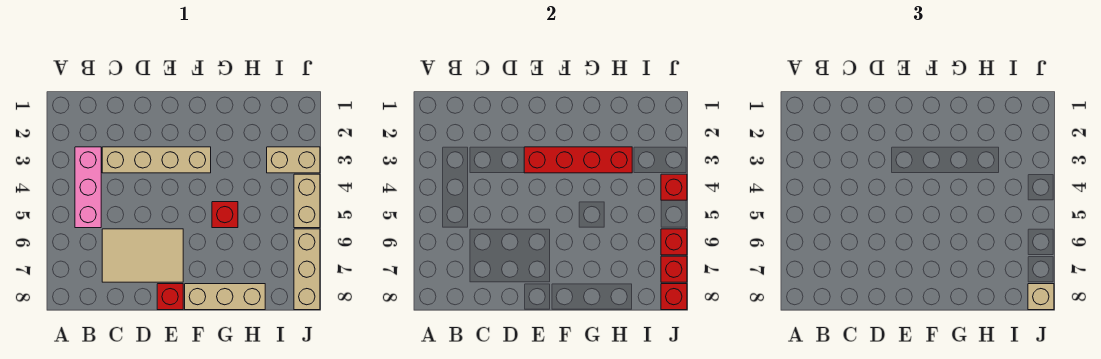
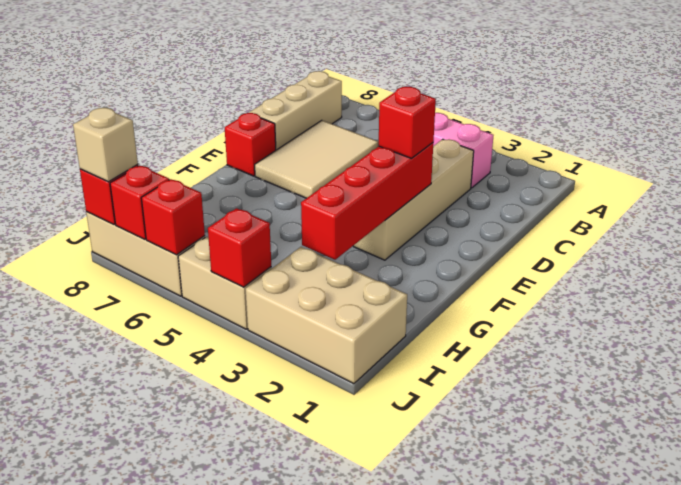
tan 1x3 brick [185,284,265,310] -> tan 1x3 brick moved to [249,71,342,150]
red 1x1 brick [212,202,238,228] -> red 1x1 brick moved to [378,87,436,159]
tan 1x2 brick [267,147,320,173] -> tan 2x3 brick [246,247,407,384]

